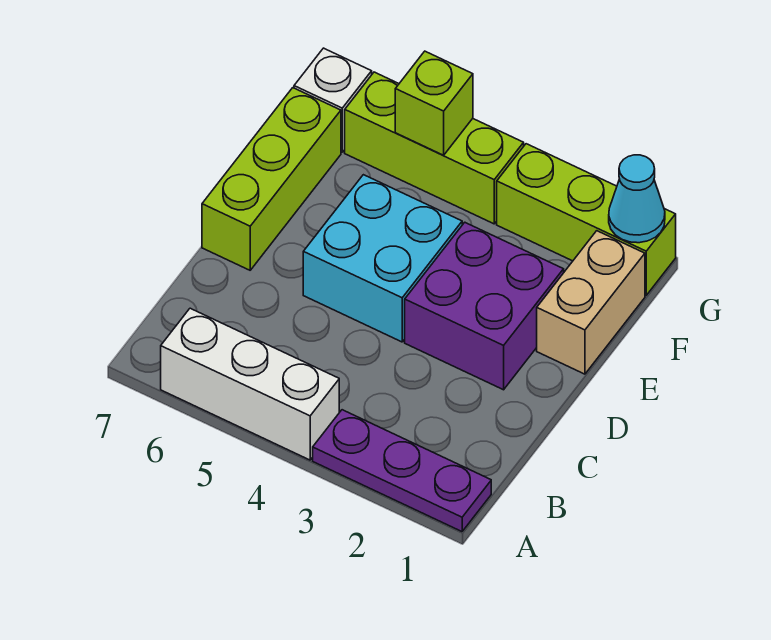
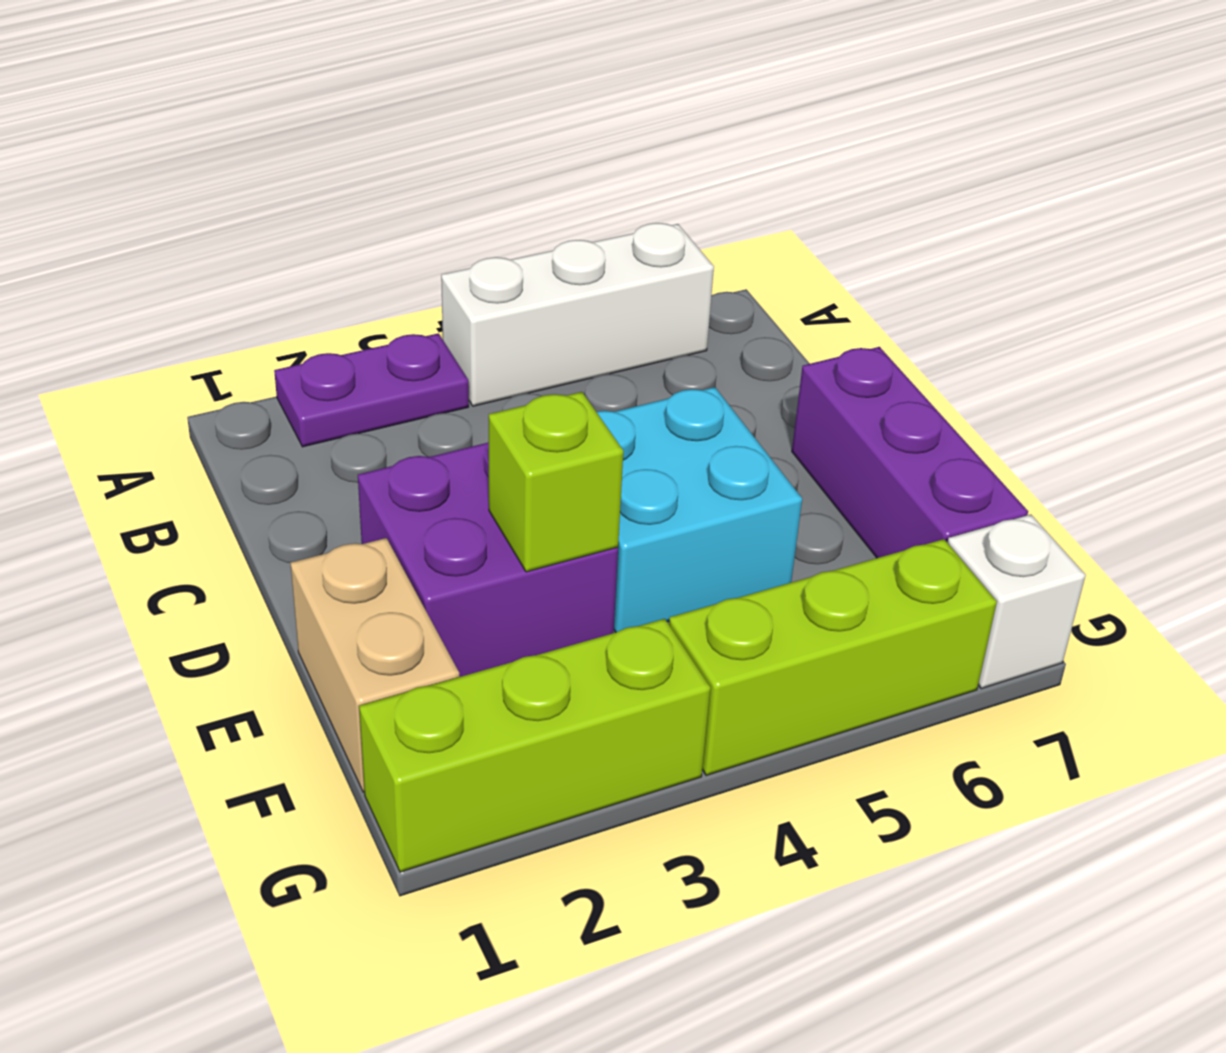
purple 1x3 plate [313,410,491,532] -> purple 1x2 plate [274,333,469,447]
lime 1x3 brick [202,88,341,270] -> purple 1x3 brick [792,347,1028,558]
cyan 1x1 cone [609,155,665,243] -> none
lime 1x1 brick [395,51,473,155] -> lime 1x1 brick moved to [489,392,623,572]

